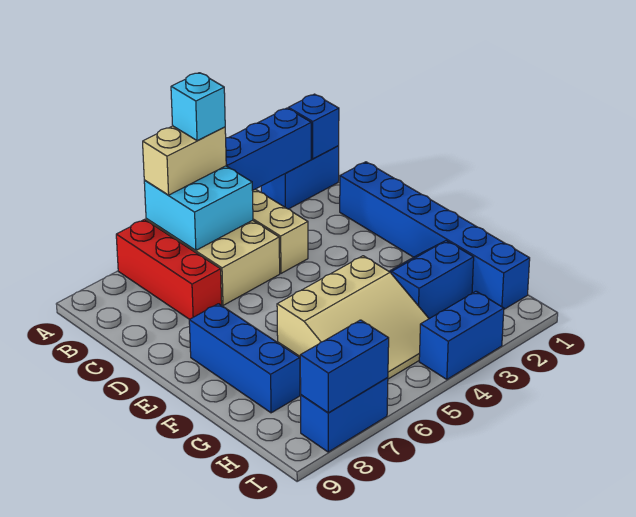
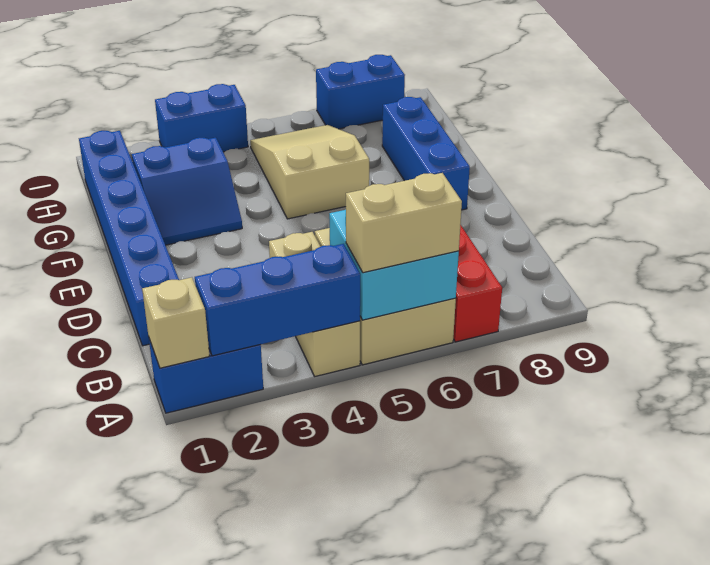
blue 1x1 brick [288,94,339,159] -> tan 1x1 brick [142,277,209,368]
cyan 1x1 brick [171,73,225,141] -> none
tan 3x3 slope [277,256,429,379] -> tan 2x3 slope [250,125,369,219]
blue 1x2 brick [300,320,389,413] -> none

